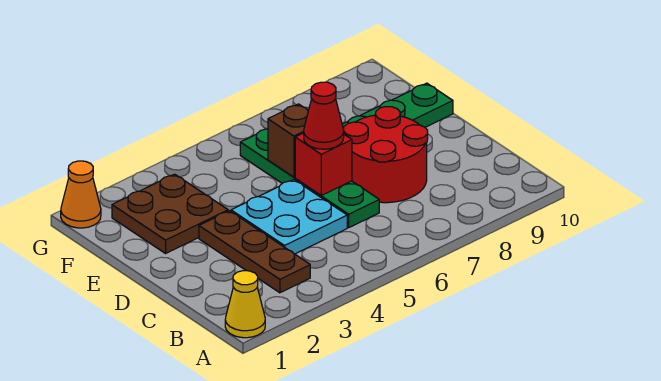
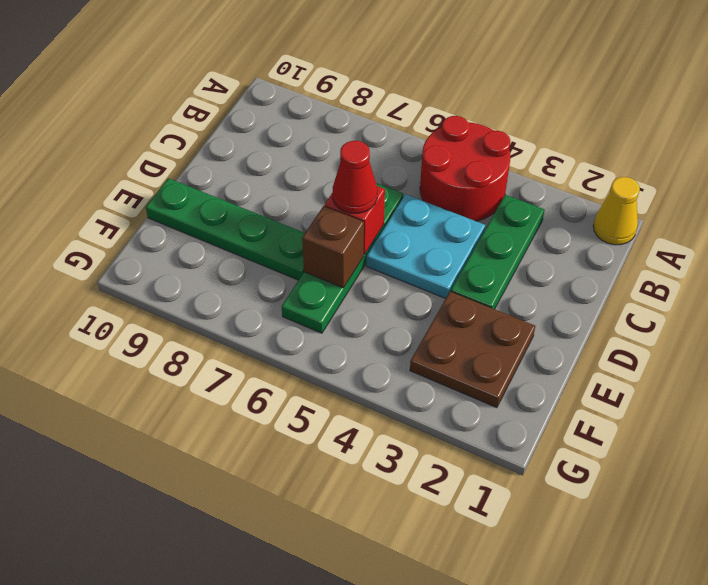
brown 1x3 plate [199,211,310,293] -> green 1x3 plate [451,195,544,309]
red 2x2 round brick [343,107,428,203] -> red 2x2 round brick moved to [420,116,510,221]
orange 1x1 cone [61,161,101,228] -> none

